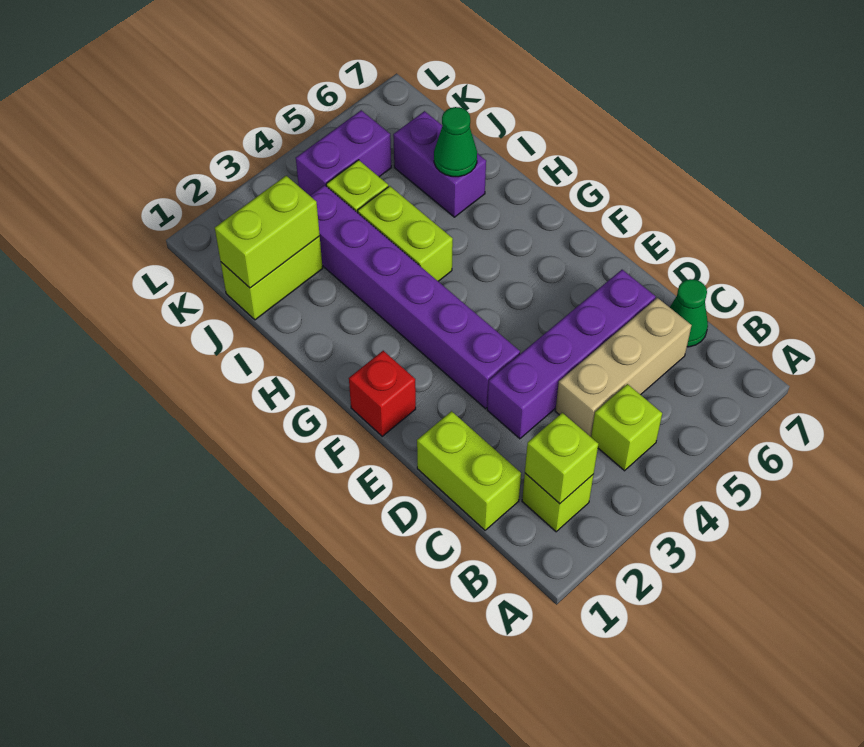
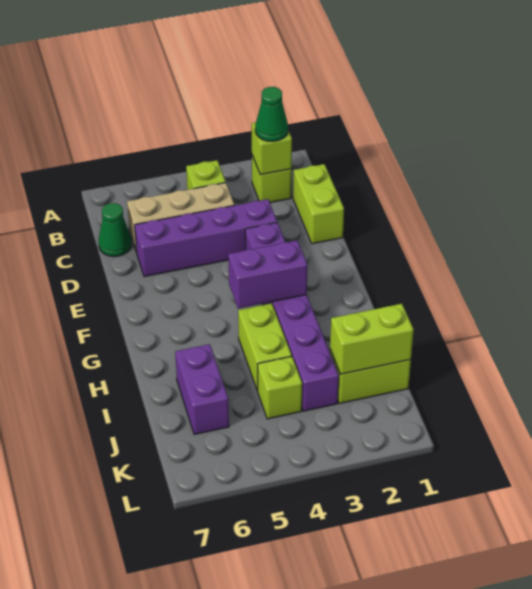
red 1x1 brick [349,351,416,436] -> none
green 1x1 cone [434,107,477,177] -> green 1x1 cone moved to [255,87,288,141]
purple 1x2 brick [296,110,391,196] -> purple 1x2 brick moved to [228,240,307,308]

